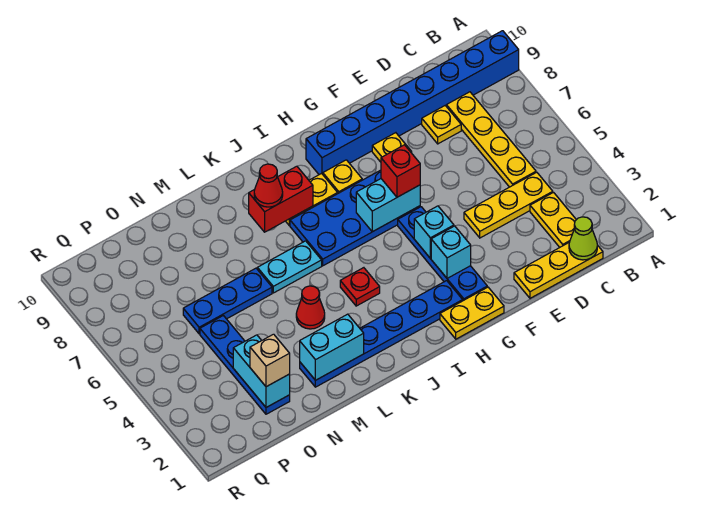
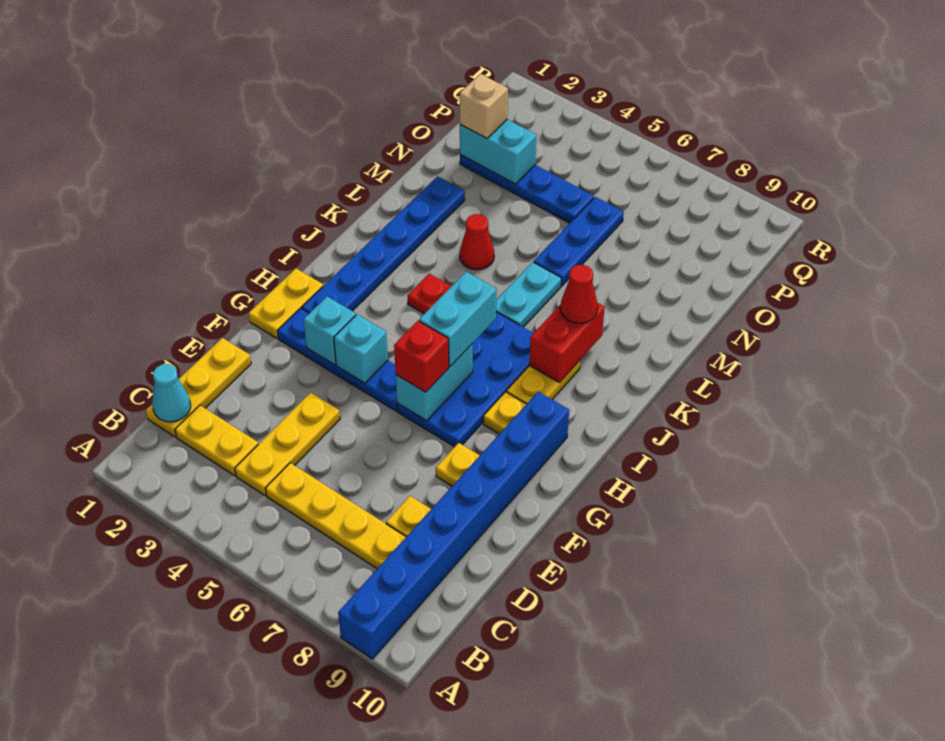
lime 1x1 cone [569,217,597,260] -> cyan 1x1 cone [152,364,191,422]
cyan 1x2 brick [300,314,364,380] -> cyan 1x2 brick moved to [419,272,496,367]

